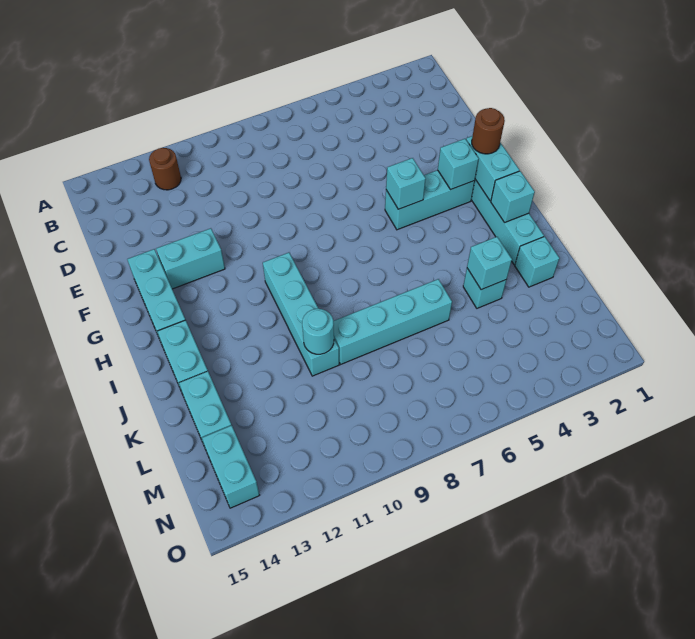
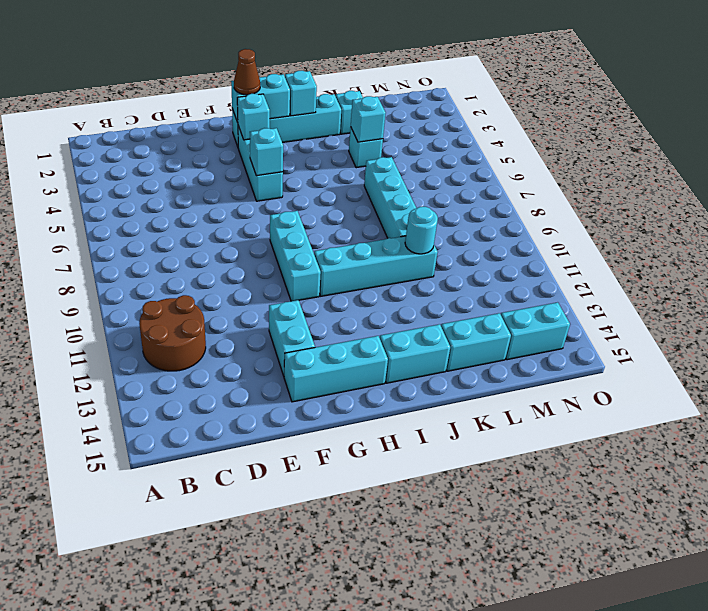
brown 1x1 round brick [149,148,181,190] -> brown 2x2 round brick [139,295,206,371]
brown 1x1 round brick [472,108,505,154] -> brown 1x1 cone [234,49,260,95]
none -> cyan 1x3 brick [270,211,321,301]

